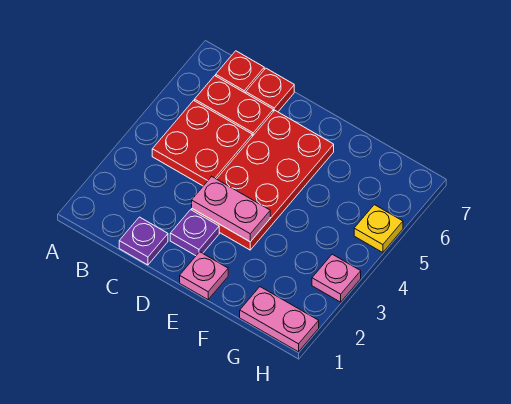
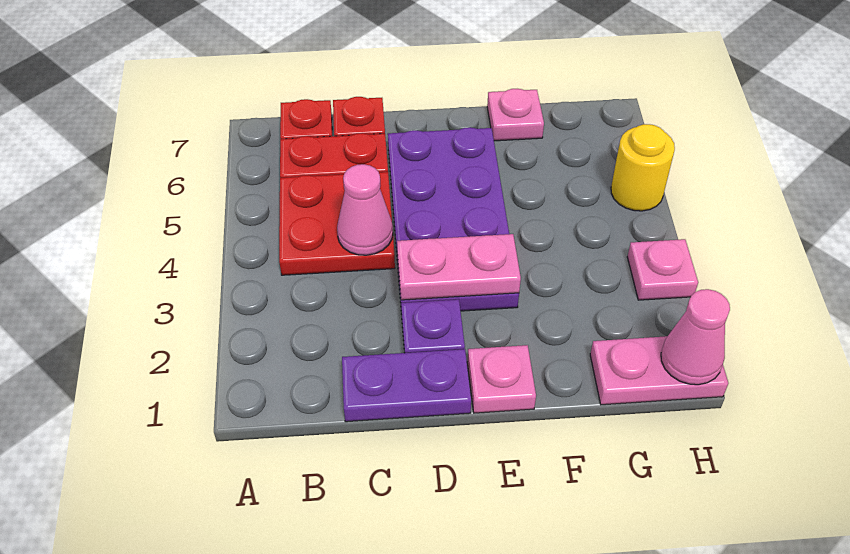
purple 1x1 plate [119,217,168,265] -> purple 1x2 plate [342,349,471,422]
none -> pink 1x1 cone [337,164,393,255]
red 2x4 plate [192,111,334,250] -> purple 2x4 plate [388,127,519,314]
none -> pink 1x1 plate [487,89,544,141]
none -> pink 1x1 cone [661,289,730,385]
yellow 1x1 plate [354,205,403,253] -> yellow 1x1 round brick [611,124,675,211]

